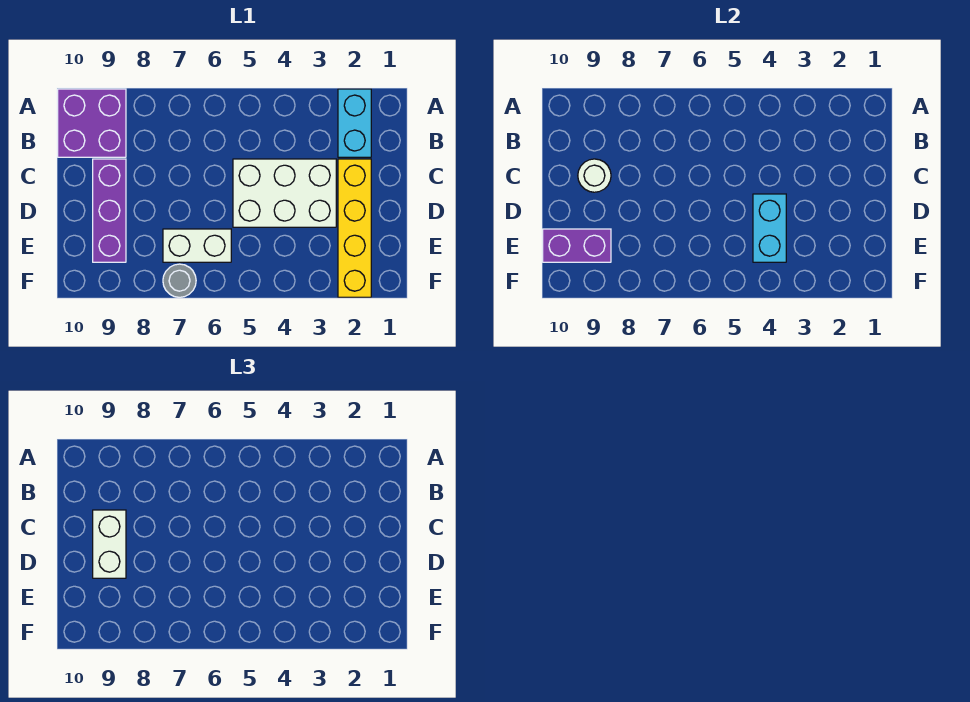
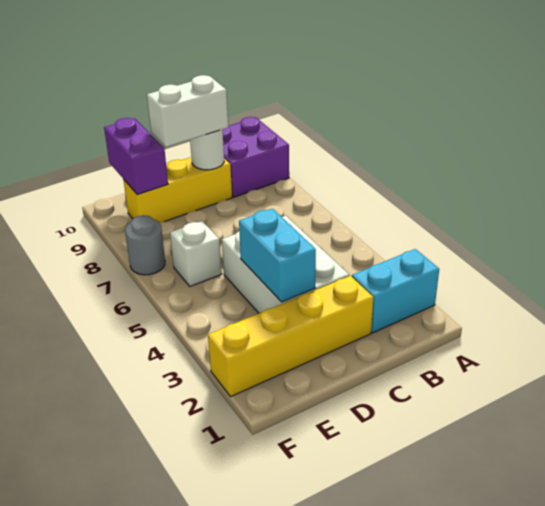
purple 1x3 brick [93,159,126,262] -> yellow 1x3 brick [123,157,232,223]
cyan 1x2 brick [753,194,786,262] -> cyan 1x2 brick turned to [239,209,316,302]
white 1x2 brick [163,229,231,262] -> white 1x1 brick [170,221,222,286]

